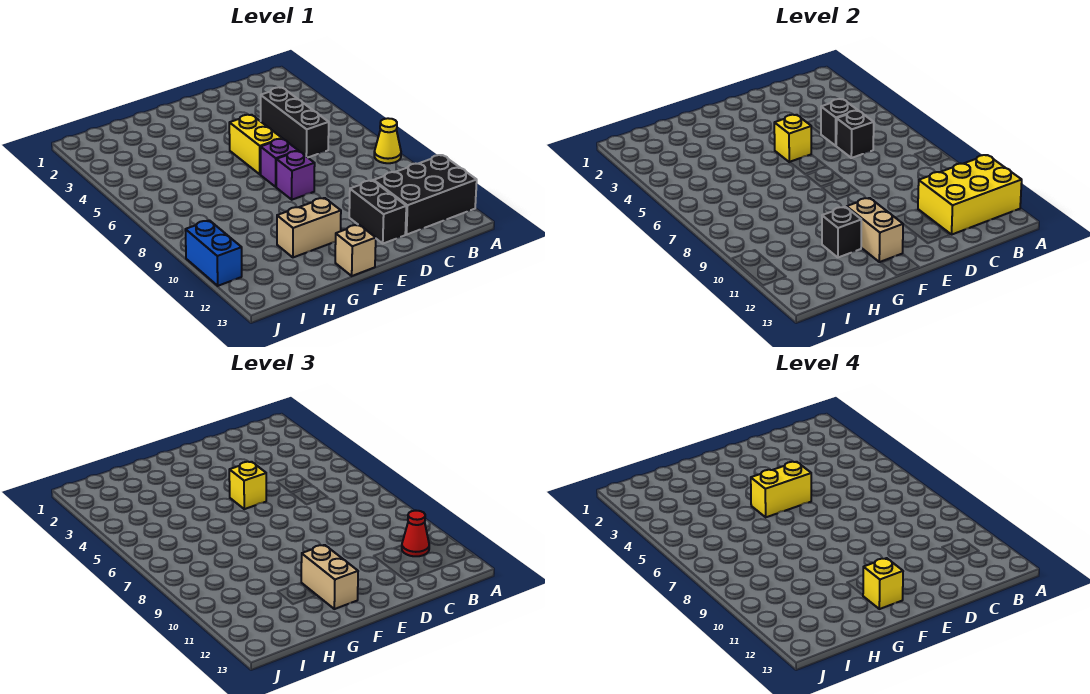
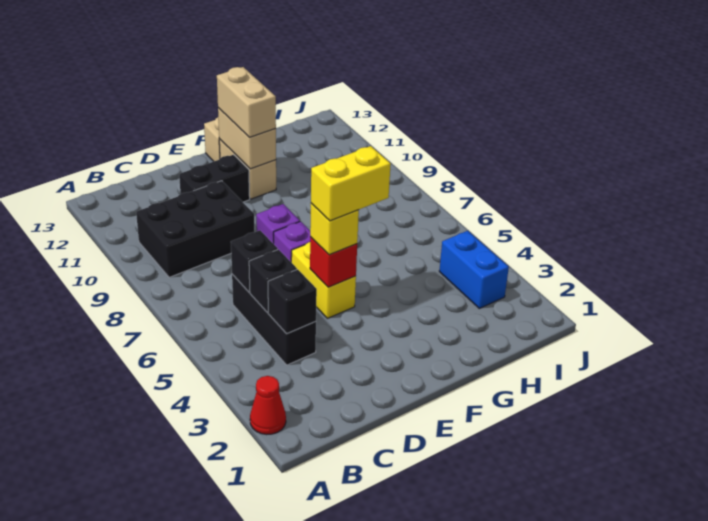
yellow 1x1 cone [374,118,401,163] -> none
black 2x3 brick [374,155,477,234] -> black 2x3 brick moved to [136,181,254,277]
yellow 2x3 brick [918,155,1022,234] -> none
red 1x1 cone [402,511,429,556] -> red 1x1 cone moved to [250,376,286,435]
black 1x2 brick [349,180,406,244] -> black 1x2 brick turned to [179,155,250,202]
yellow 1x1 brick [774,115,811,162] -> red 1x1 brick [310,237,357,287]
tan 1x2 brick [277,198,341,257] -> tan 1x2 brick turned to [219,139,276,199]
yellow 1x1 brick [863,558,903,609] -> none
black 1x1 brick [822,207,861,257] -> black 1x1 brick moved to [268,269,317,334]
blue 1x2 brick [185,220,242,286] -> blue 1x2 brick moved to [439,231,509,308]

